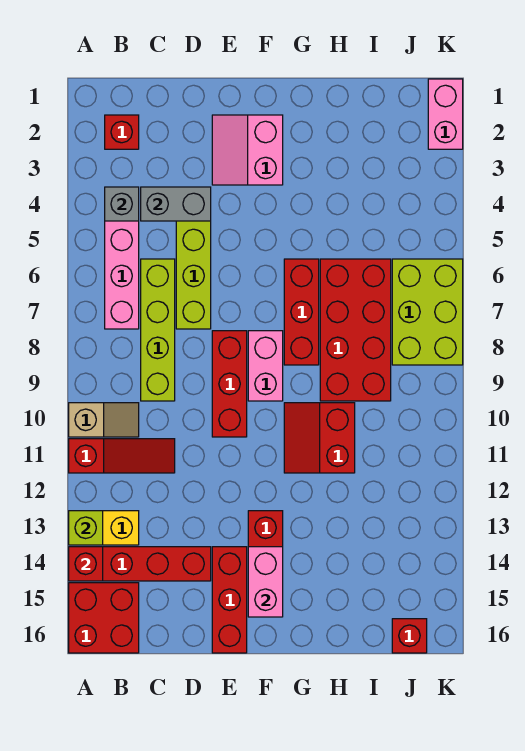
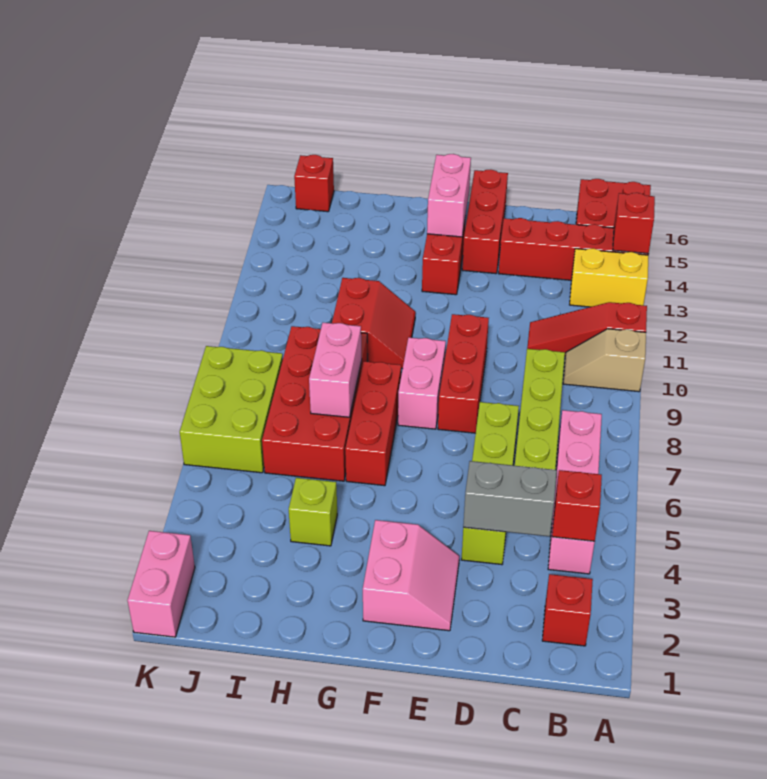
lime 1x1 brick [69,511,103,545] -> lime 1x1 brick moved to [289,478,337,546]
grey 1x1 brick [105,187,139,221] -> red 1x1 brick [552,470,602,541]
none -> pink 1x2 brick [309,323,362,417]

